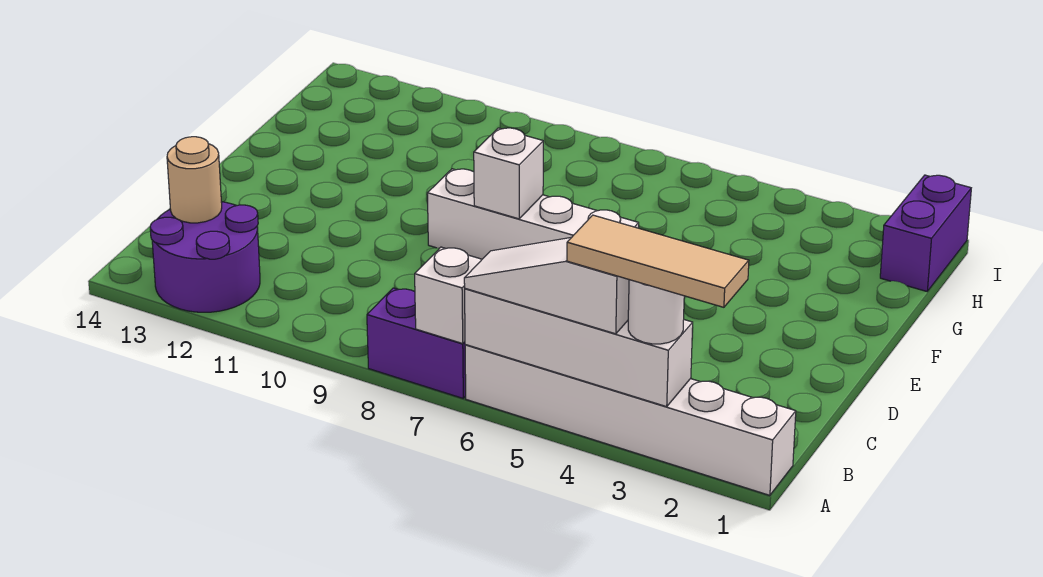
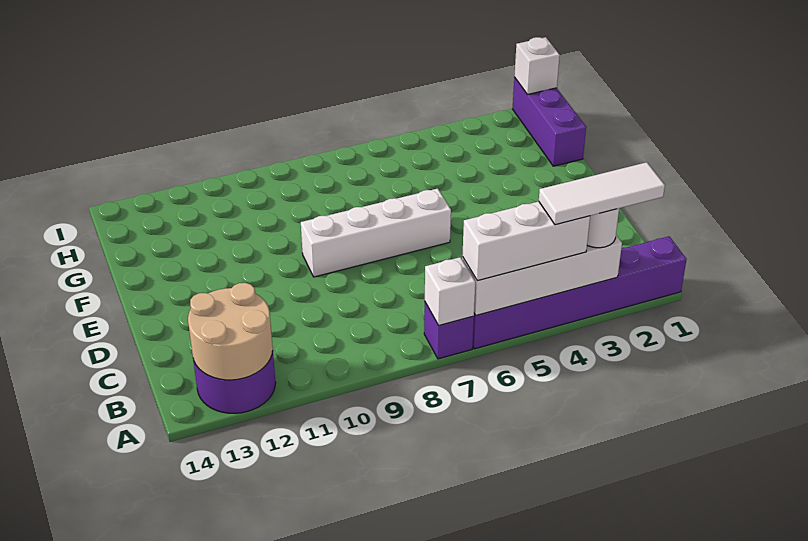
white 1x6 brick [465,345,796,495] -> purple 1x6 brick [473,236,687,349]
tan 1x3 tile [567,215,749,307] -> white 1x3 tile [539,162,665,225]
white 1x3 slope [464,237,629,334] -> white 1x3 brick [462,201,590,281]
purple 1x2 brick [367,288,466,398] -> purple 1x1 brick [424,303,474,359]
tan 1x1 round brick [167,137,222,223] -> tan 2x2 round brick [188,283,273,380]
white 1x1 brick [474,128,543,219] -> white 1x1 brick moved to [514,37,560,95]
purple 1x2 brick [880,175,971,291] -> purple 1x3 brick [513,77,586,166]

